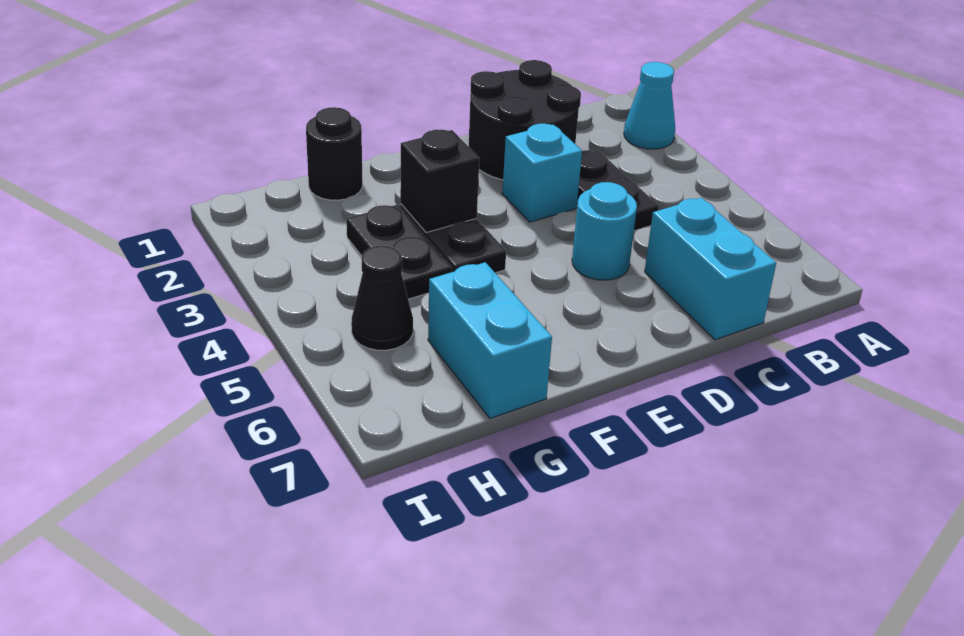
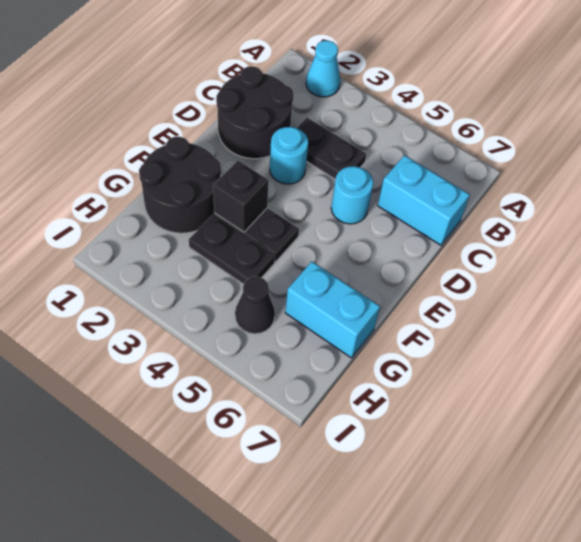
cyan 1x1 brick [502,124,582,222] -> cyan 1x1 round brick [270,127,308,184]
black 1x1 round brick [306,107,363,200] -> black 2x2 round brick [139,137,221,233]

